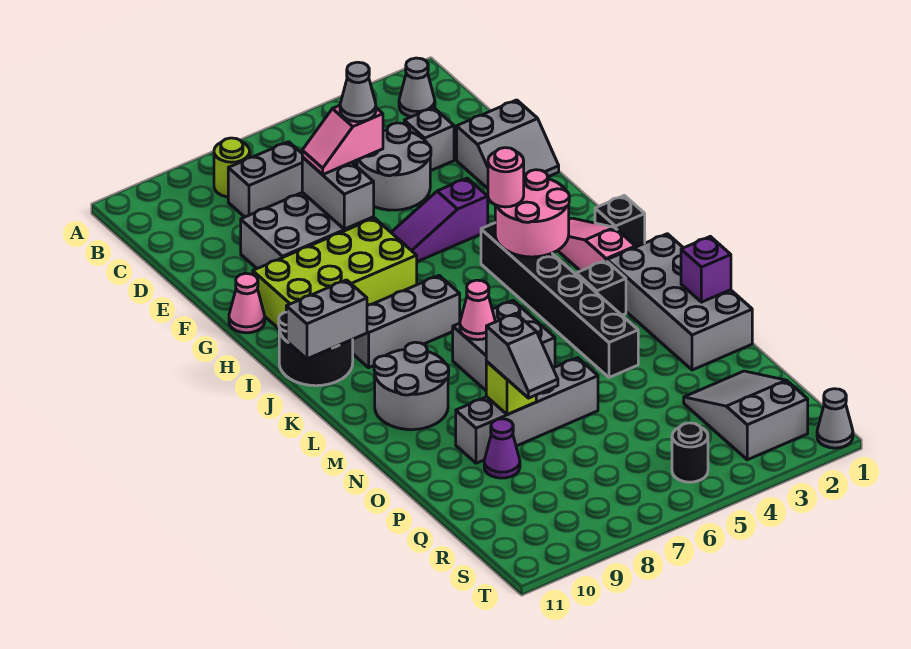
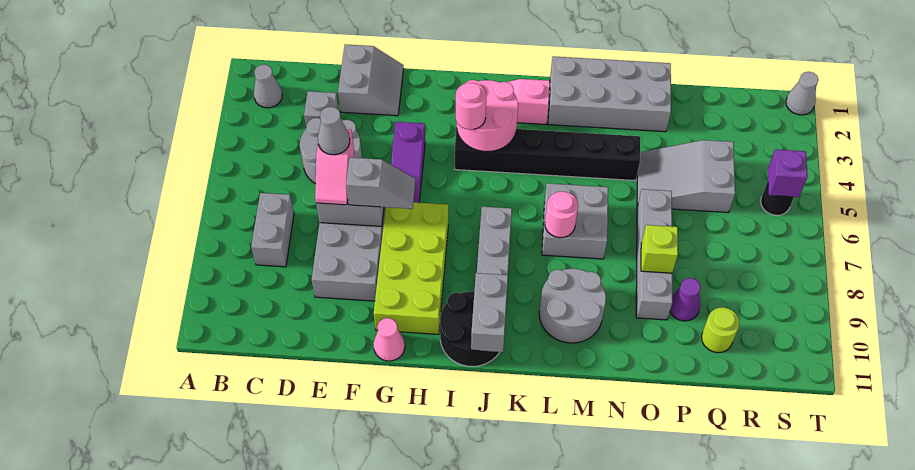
lime 1x1 round brick [214,138,250,197] -> lime 1x1 round brick moved to [702,307,740,353]
black 1x1 brick [595,196,645,247] -> none
black 1x1 brick [576,260,626,315] -> none
pink 1x1 cone [460,280,495,340] -> pink 1x1 round brick [545,192,578,238]
purple 1x1 brick [681,236,731,302] -> purple 1x1 brick moved to [768,149,808,197]
grey 1x2 slope [486,313,558,398] -> grey 1x2 slope moved to [346,157,415,209]
grey 2x3 slope [684,371,808,460] -> grey 2x3 slope moved to [637,140,735,212]

